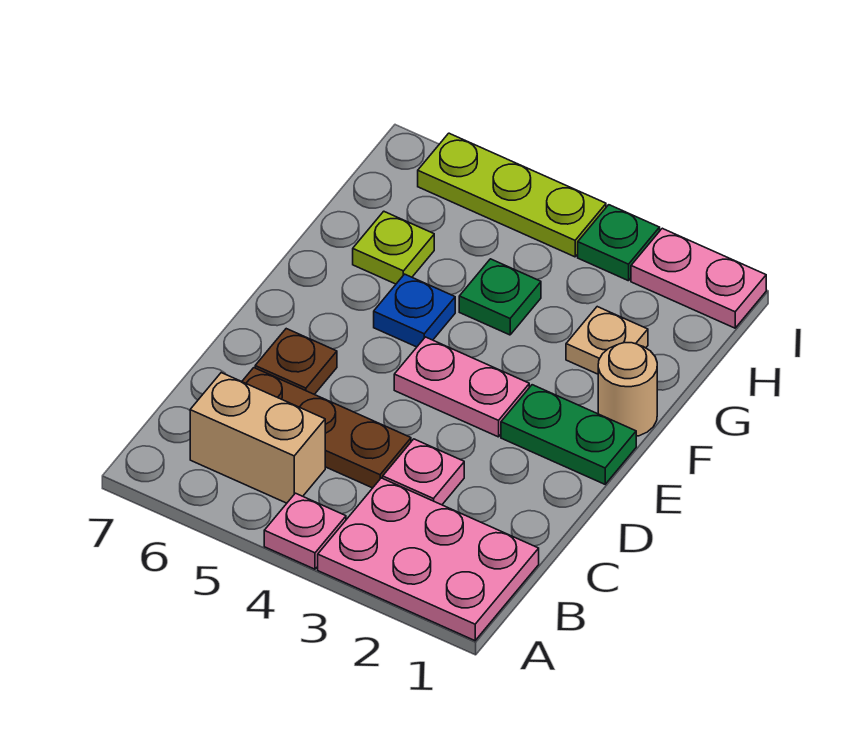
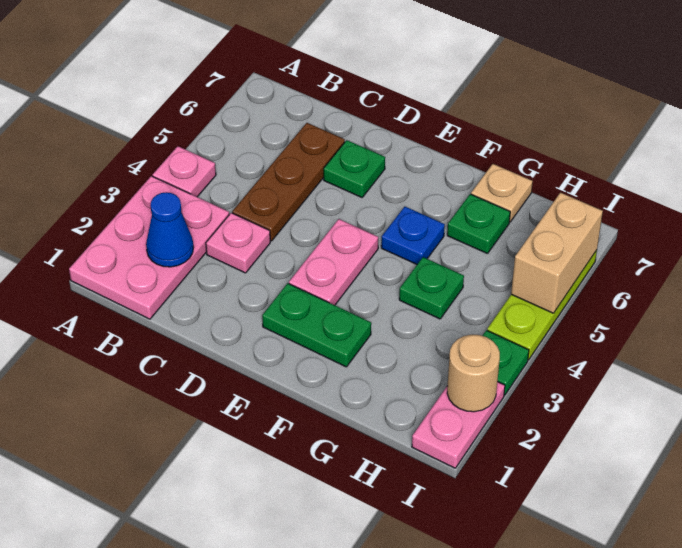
none -> blue 1x1 cone [146,192,193,267]
tan 1x2 brick [190,373,325,503] -> tan 1x2 brick moved to [511,193,603,313]
brown 1x1 plate [255,329,337,394] -> green 1x1 plate [324,140,385,197]
green 1x2 plate [501,385,636,484] -> green 1x2 plate turned to [262,283,371,367]
tan 1x1 round brick [598,343,657,436] -> tan 1x1 round brick moved to [447,335,500,412]
tan 1x1 plate [566,307,648,374] -> tan 1x1 plate moved to [471,164,533,222]
lime 1x1 plate [353,211,434,284] -> green 1x1 plate [447,194,510,254]

